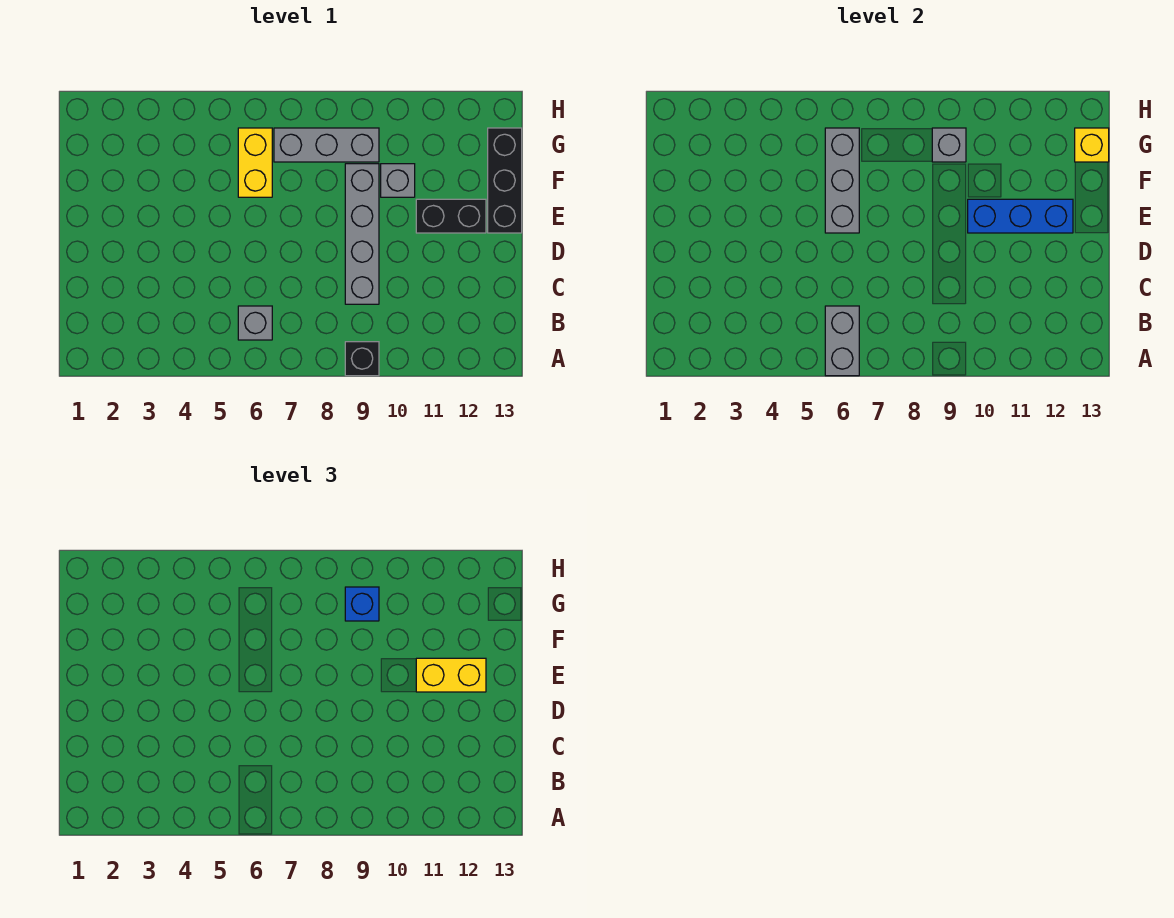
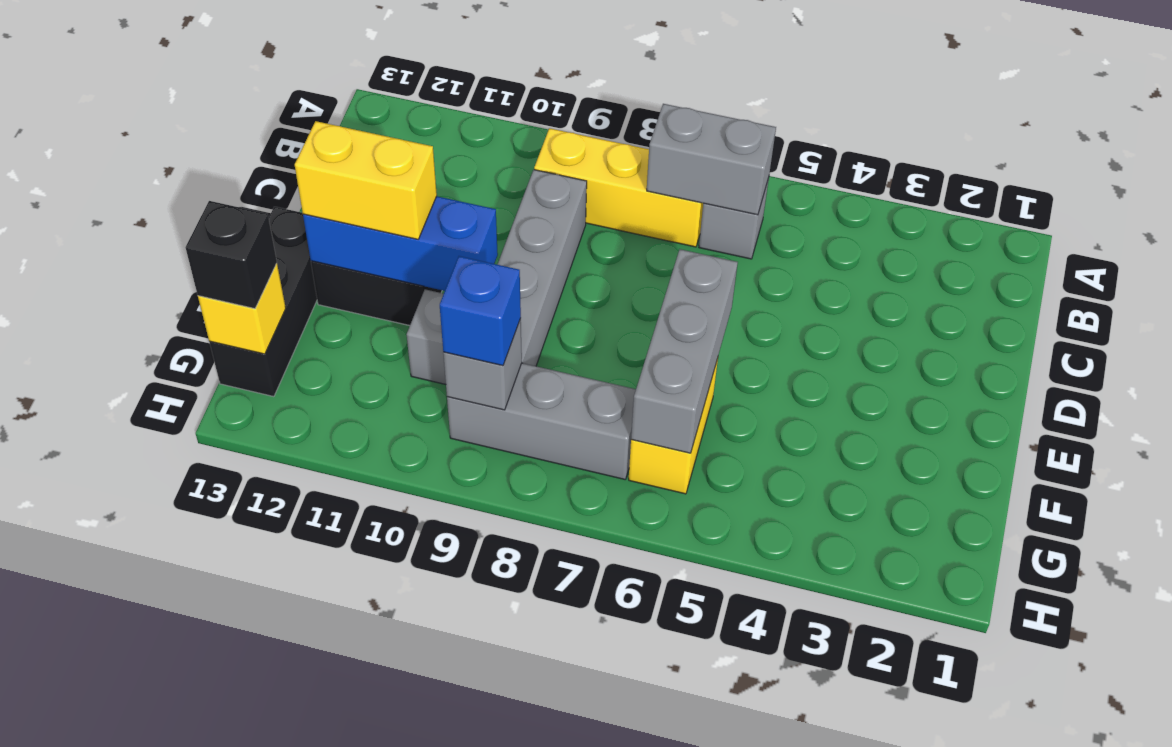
grey 1x2 brick [825,306,859,376] -> grey 1x2 brick turned to [647,104,776,215]
black 1x1 brick [345,342,379,376] -> black 1x1 brick moved to [186,201,277,309]
none -> yellow 1x3 brick [534,128,704,247]

